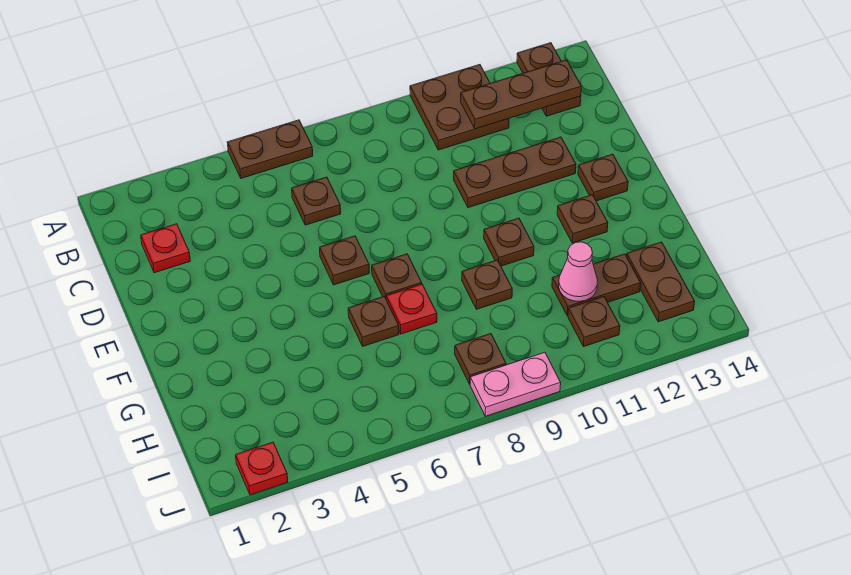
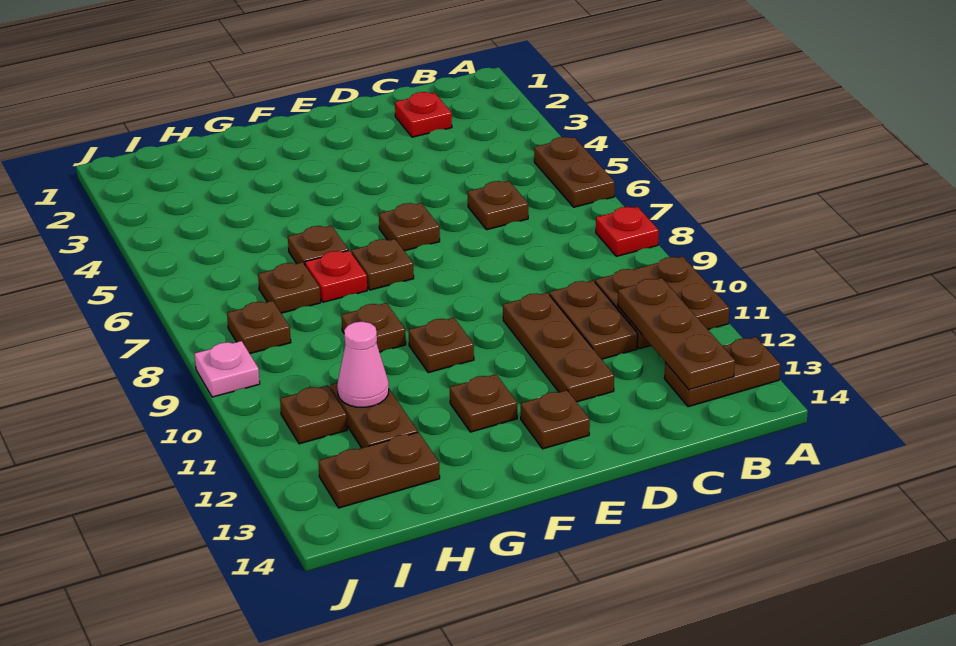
none -> brown 1x2 plate [549,280,638,359]
none -> brown 1x1 plate [258,262,321,313]
red 1x1 plate [236,442,288,495] -> red 1x1 plate moved to [596,207,659,256]
pink 1x2 plate [470,352,561,416] -> pink 1x1 plate [194,341,260,397]

